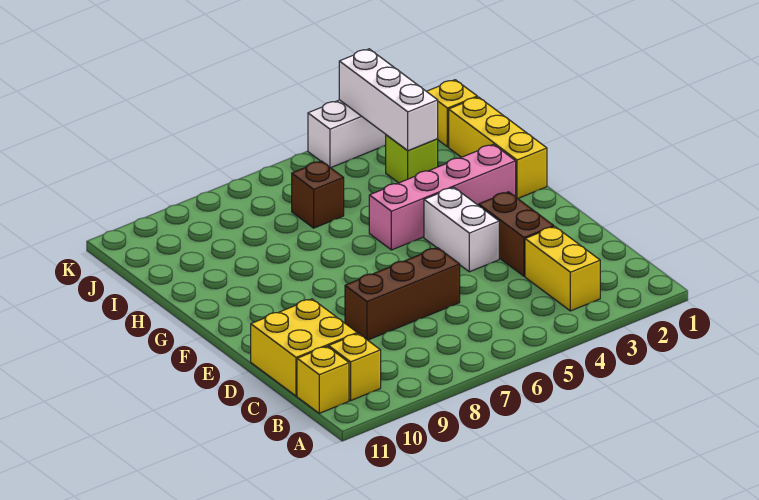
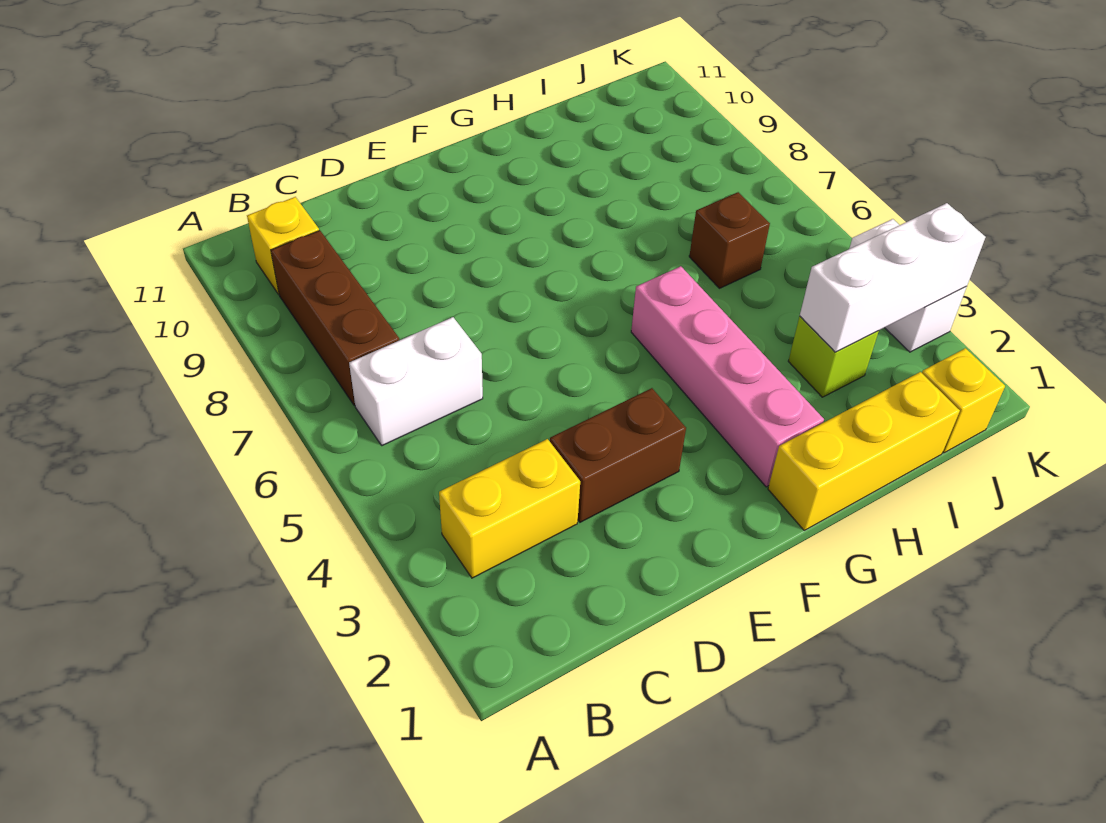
yellow 1x1 brick [297,346,349,413] -> none
yellow 2x2 brick [251,299,357,396] -> none
brown 1x3 brick [345,248,460,340] -> brown 1x3 brick moved to [271,230,399,405]
white 1x2 brick [424,187,499,272] -> white 1x2 brick moved to [349,317,483,446]

